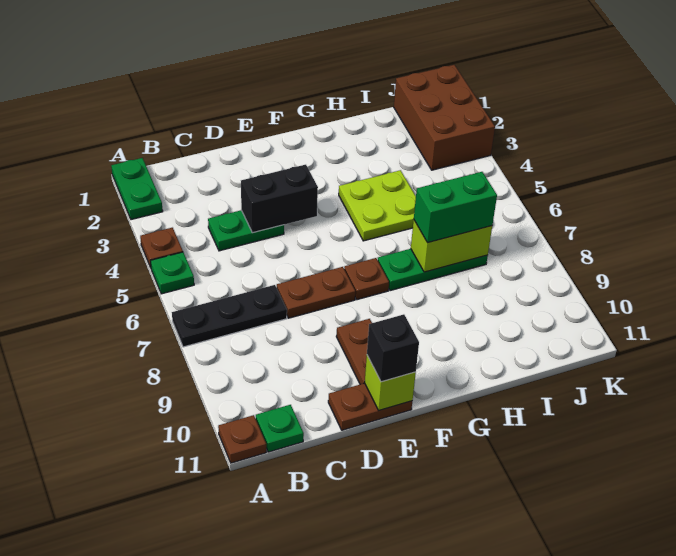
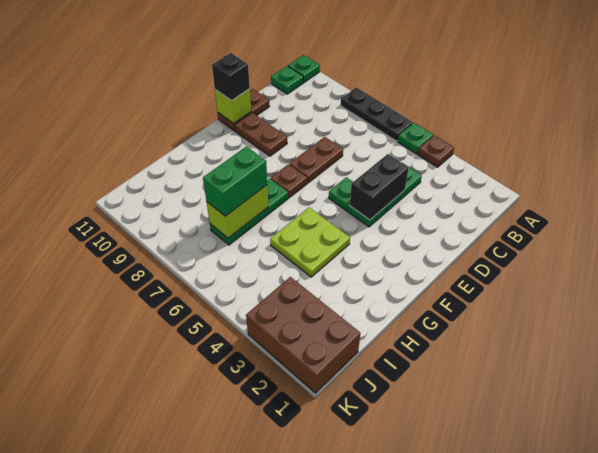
green 1x2 plate [111,158,163,220] -> green 1x2 plate moved to [329,177,387,227]
black 1x3 plate [172,285,287,347] -> black 1x3 plate turned to [340,87,413,141]
brown 1x1 plate [218,415,266,463] -> green 1x1 plate [288,55,320,82]

